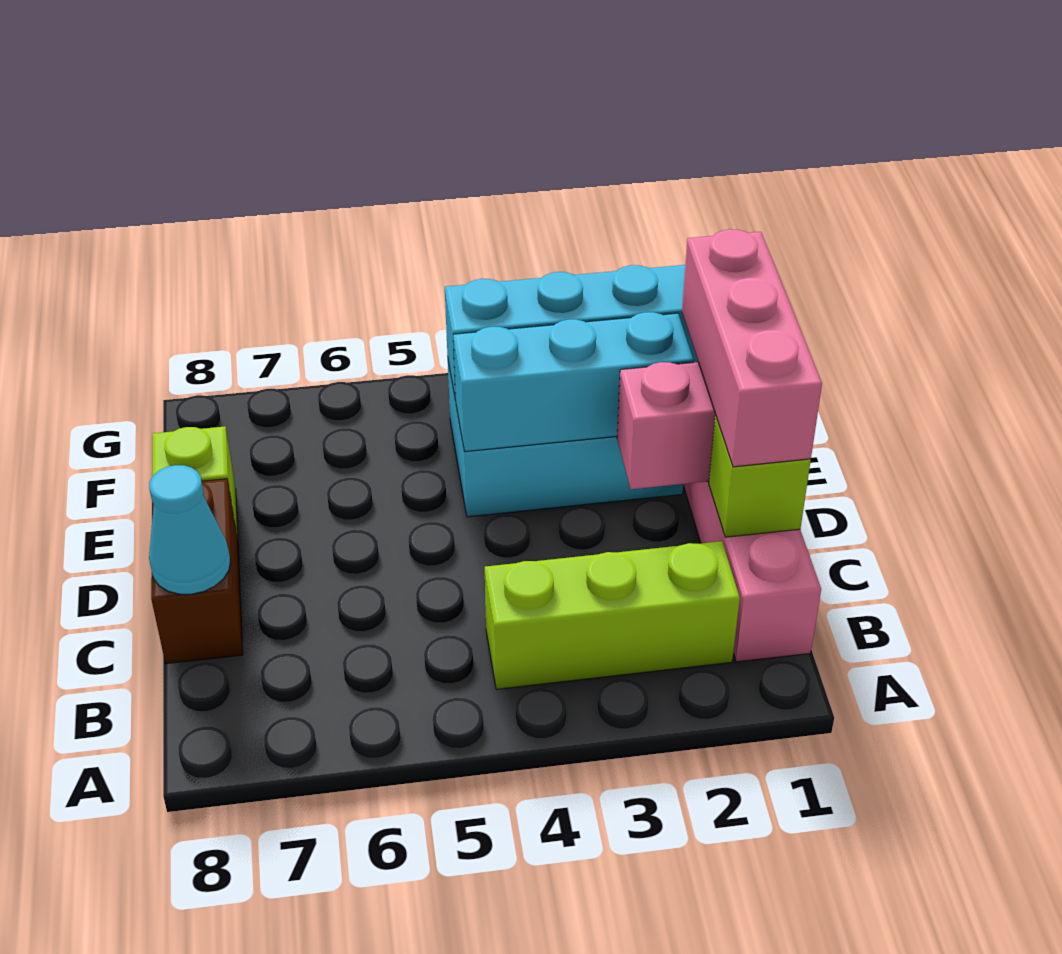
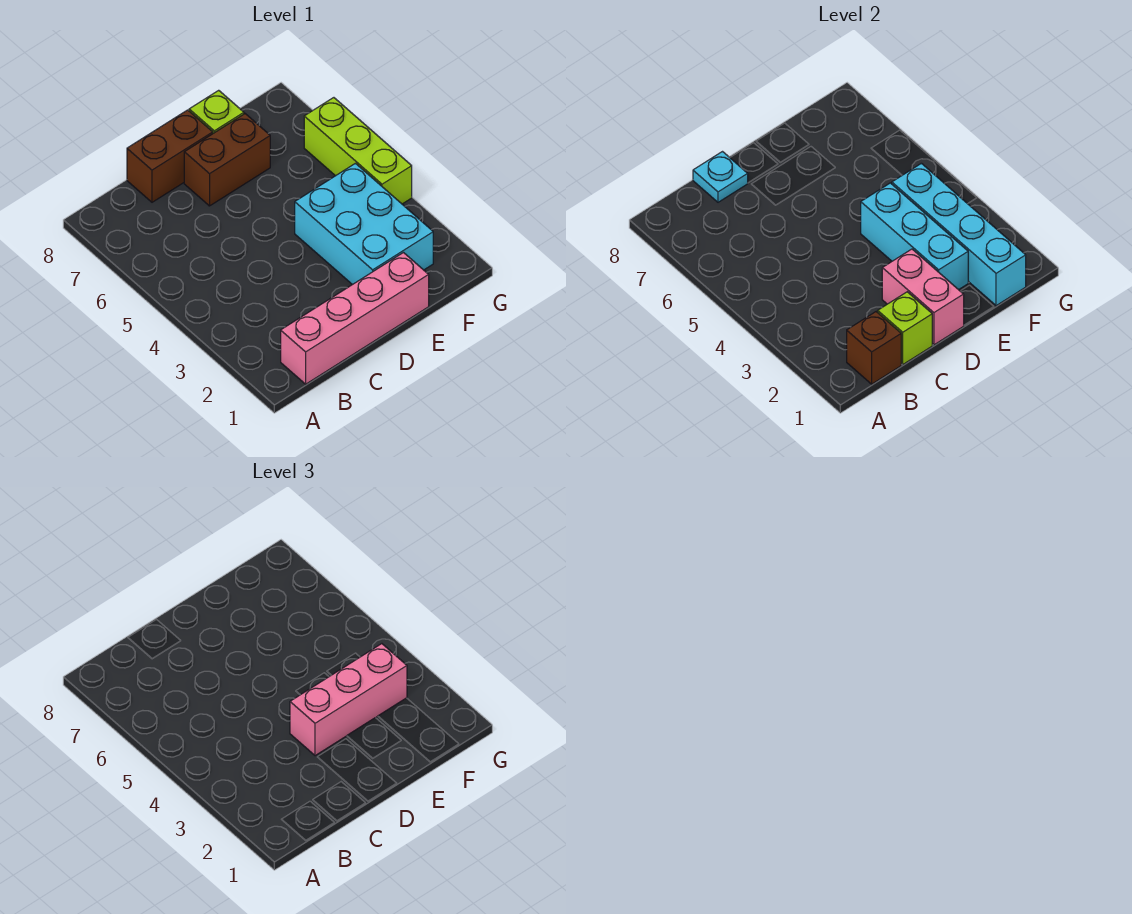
none -> brown 1x1 brick [847,312,901,384]
lime 1x3 brick [485,541,740,689] -> lime 1x3 brick moved to [304,98,412,204]
pink 1x3 brick [682,229,822,467] -> pink 1x3 brick moved to [290,644,407,756]
cyan 1x1 cone [149,465,230,594] -> cyan 1x1 plate [693,152,748,202]
none -> brown 1x2 brick [184,114,270,206]

